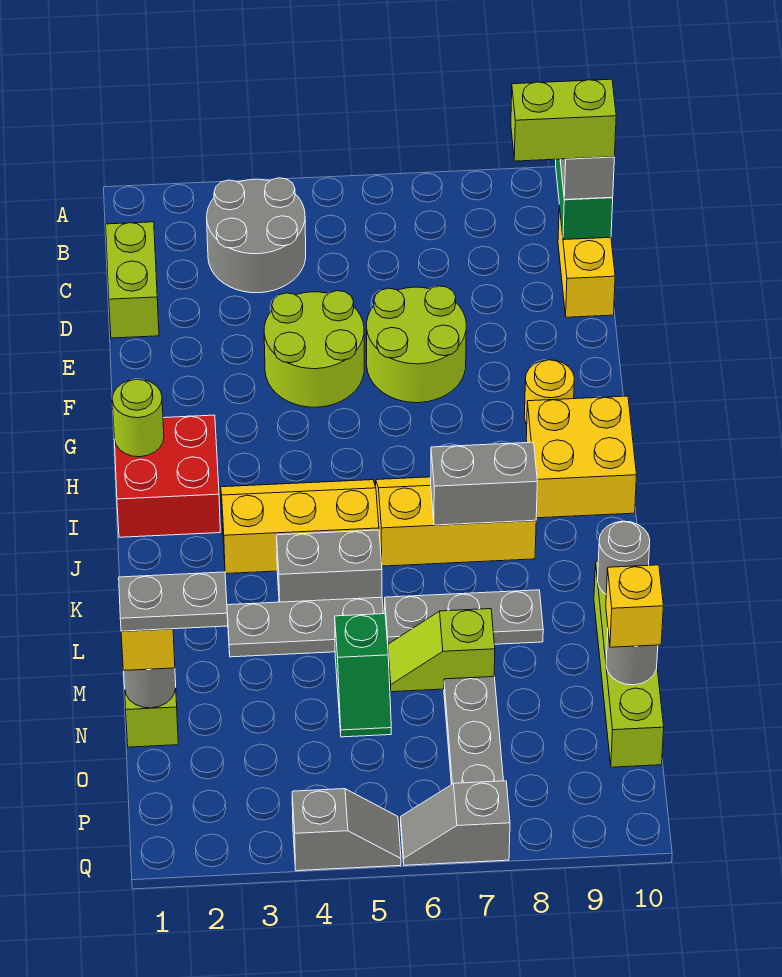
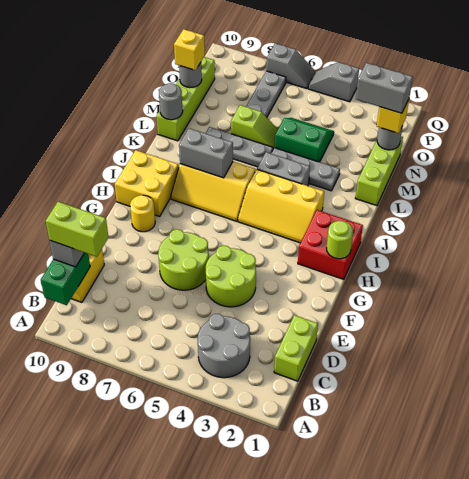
green 1x2 slope [335,614,391,737] -> green 2x2 slope [275,118,334,162]
grey 1x2 plate [119,572,228,631] -> grey 1x2 brick [356,63,413,113]

